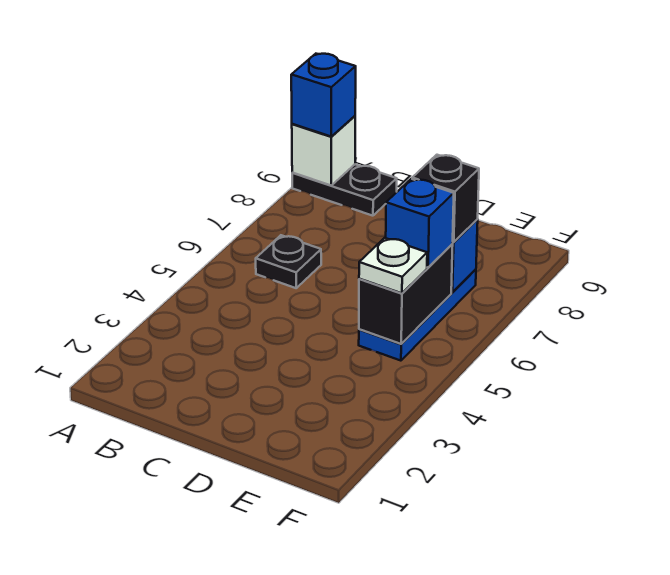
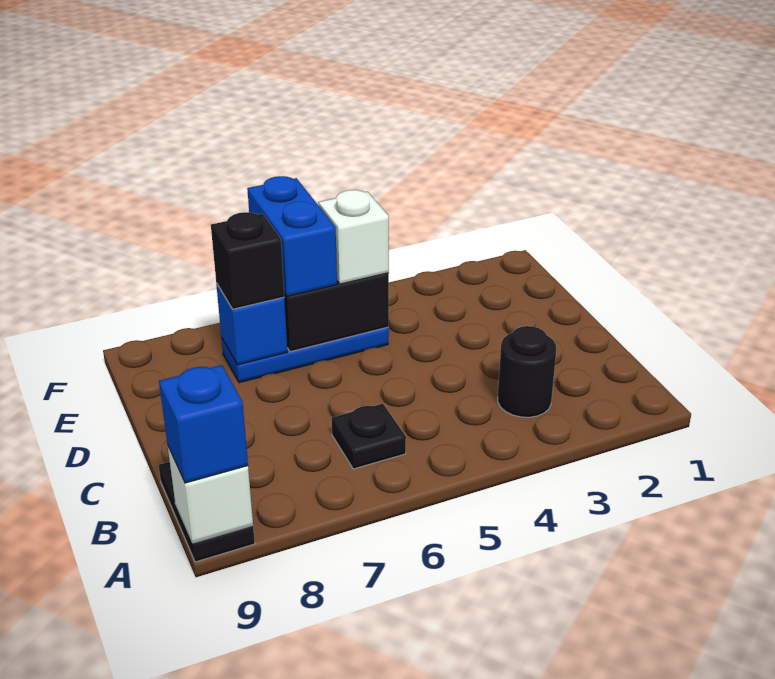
none -> black 1x1 round brick [498,326,556,417]
white 1x1 plate [359,238,427,293] -> white 1x1 brick [318,190,389,284]
blue 1x1 brick [386,179,454,267] -> blue 1x2 brick [247,176,337,296]

